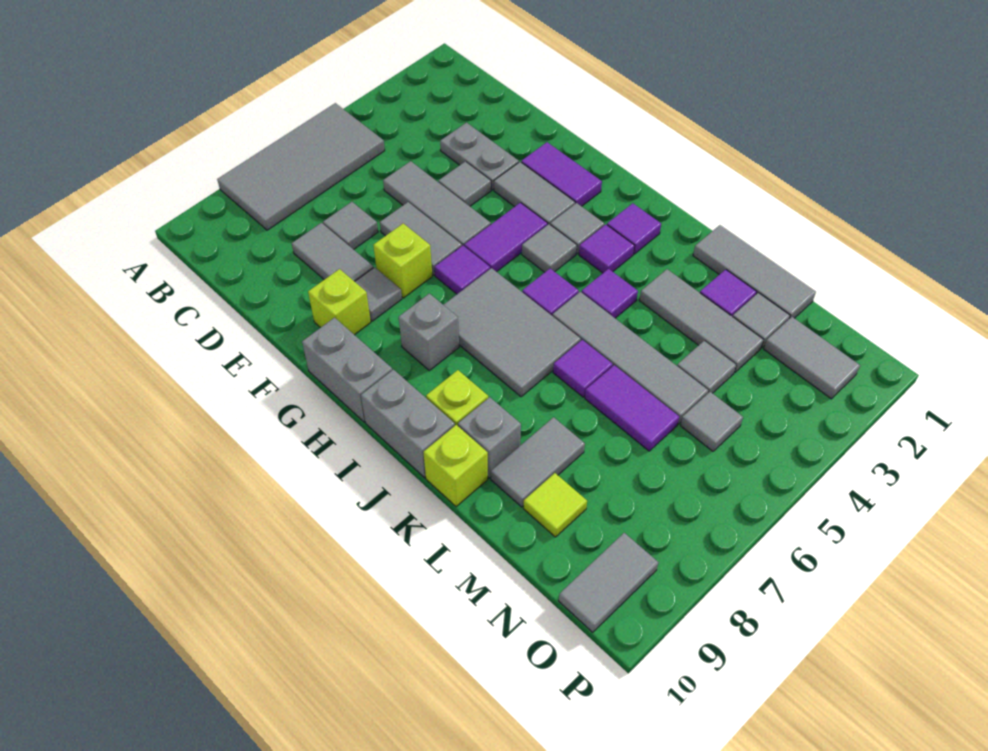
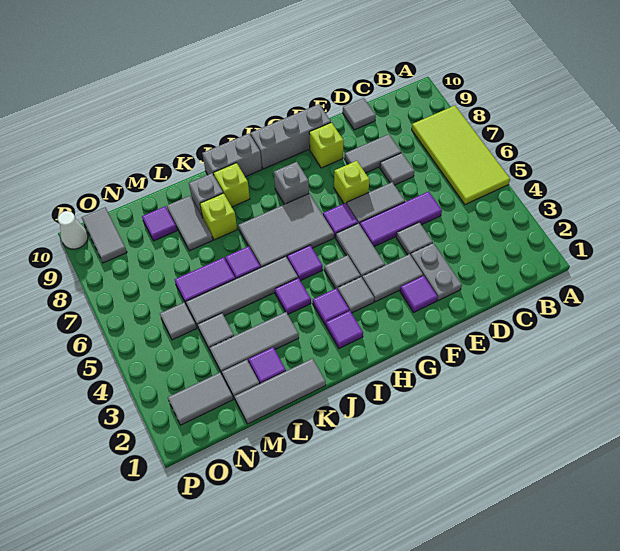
grey 2x4 tile [217,103,385,230] -> lime 2x4 tile [412,106,510,205]
grey 1x2 plate [440,123,519,190] -> grey 1x2 plate turned to [411,243,462,301]
grey 1x3 tile [383,161,491,246] -> purple 1x3 tile [360,191,442,247]
purple 1x2 tile [521,142,602,206] -> purple 1x1 tile [400,276,438,312]
grey 1x1 tile [355,267,402,321] -> grey 1x1 tile moved to [343,98,376,130]
purple 1x2 tile [464,203,548,272] -> grey 1x2 tile [336,223,385,277]
grey 1x2 brick [302,318,392,422] -> grey 1x3 brick [250,104,331,169]
lime 1x1 brick [423,425,488,507] -> lime 1x1 brick moved to [200,193,237,240]
lime 1x1 tile [523,473,587,537] -> purple 1x1 tile [142,206,177,241]
none -> white 1x1 cone [58,211,88,249]

